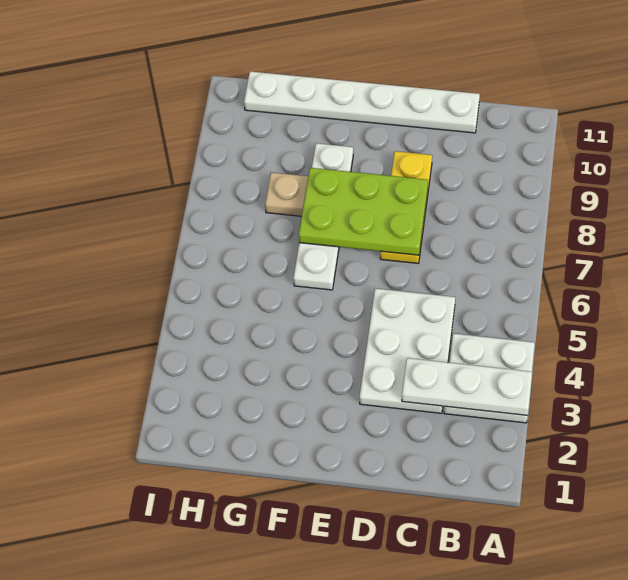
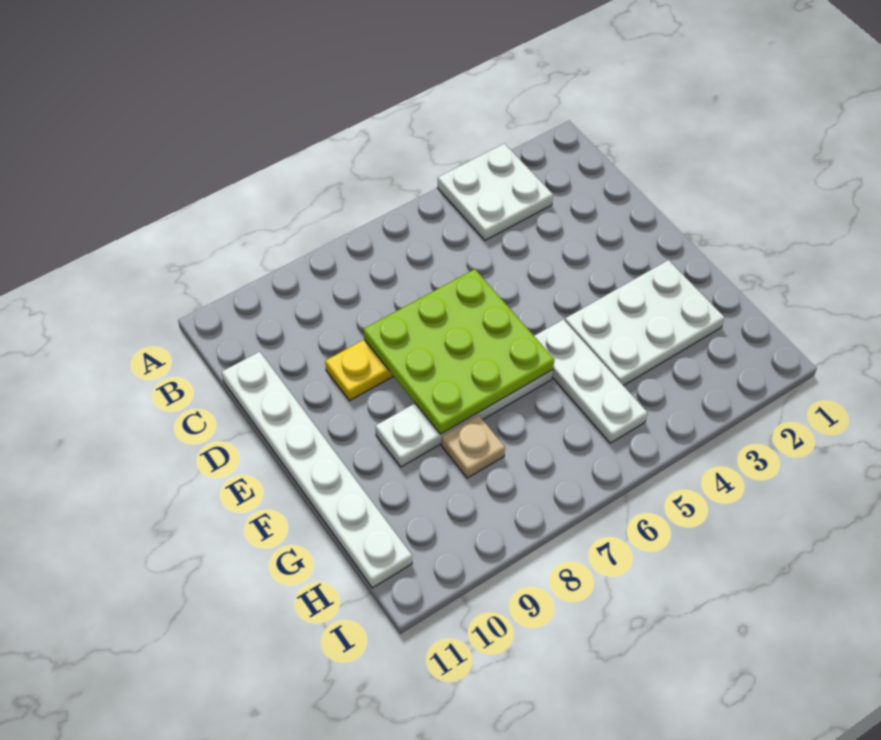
white 1x3 plate [402,358,532,416] -> white 1x3 plate moved to [535,319,647,443]
white 2x3 plate [359,289,455,413] -> white 2x3 plate moved to [565,260,724,386]
lime 2x3 plate [299,168,428,255] -> lime 3x3 plate [363,269,554,434]

